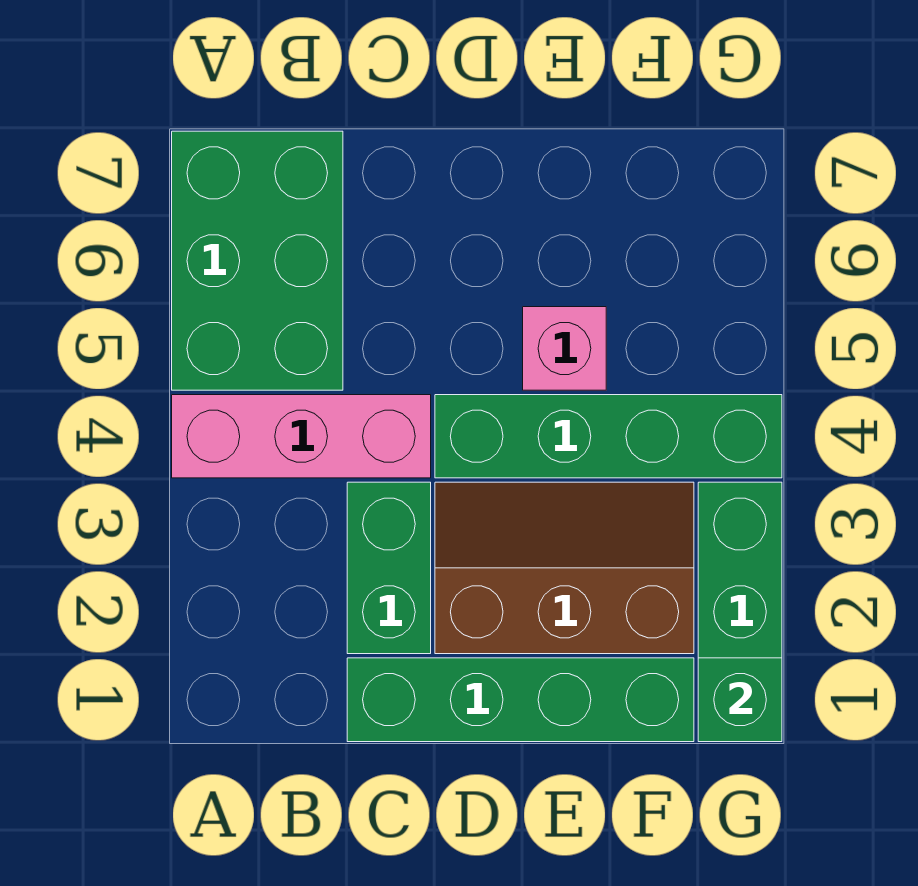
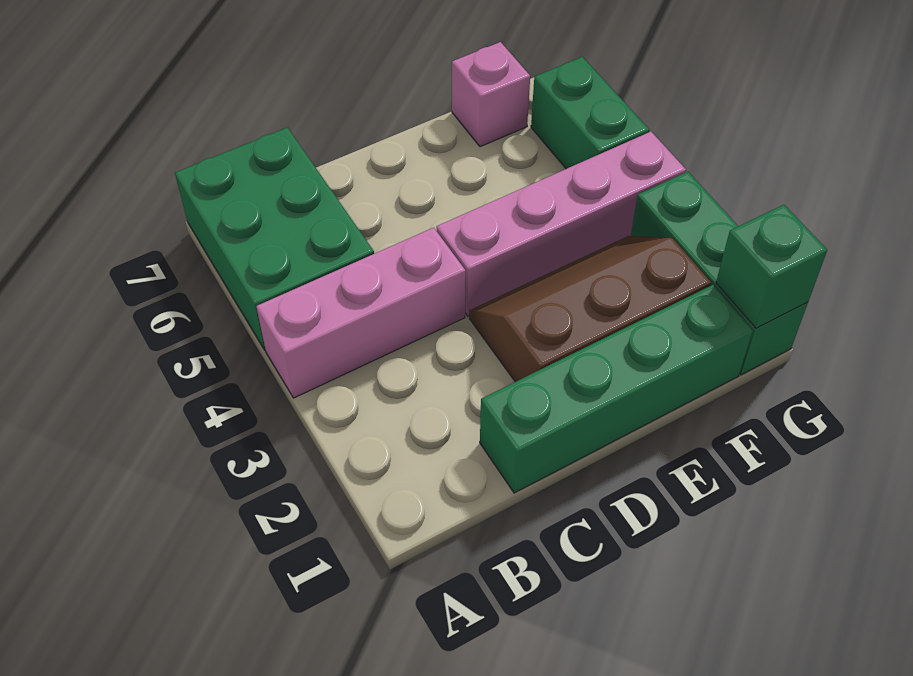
green 1x2 brick [347,482,431,654] -> green 1x2 brick moved to [531,57,649,169]
green 1x4 brick [435,395,782,478] -> pink 1x4 brick [437,132,686,316]
pink 1x1 brick [523,307,606,390] -> pink 1x1 brick moved to [452,42,530,147]

